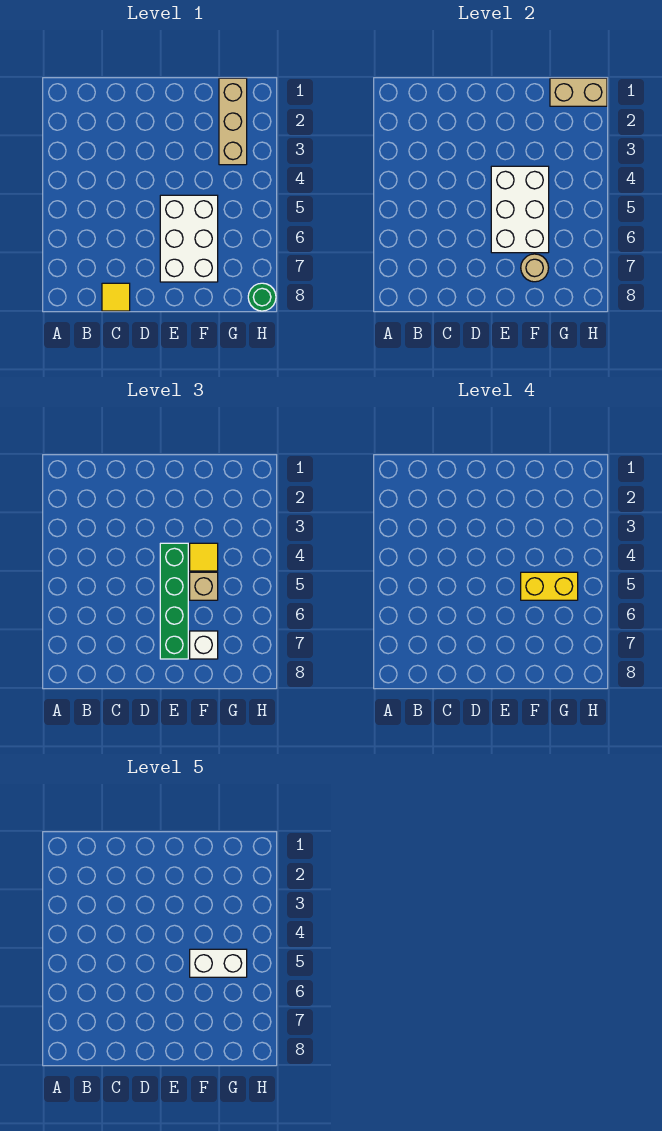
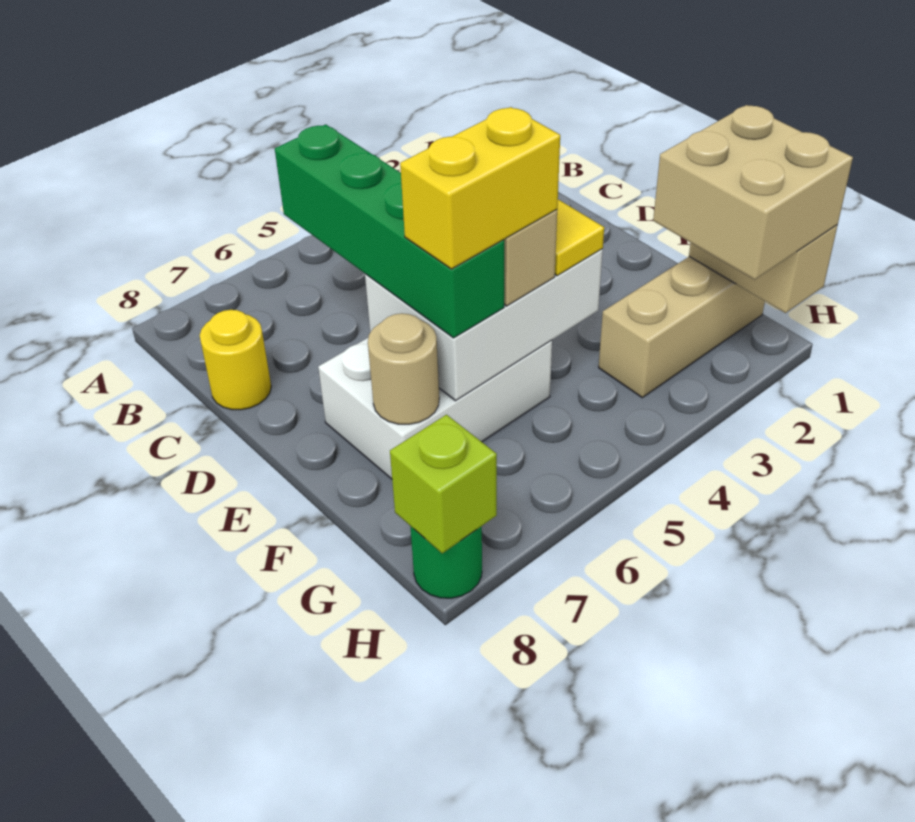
yellow 1x1 tile [102,283,130,311] -> yellow 1x1 round brick [200,310,271,410]
green 1x4 brick [160,543,188,659] -> green 1x4 brick turned to [275,124,504,338]
yellow 1x2 brick [521,572,578,600] -> yellow 1x2 brick turned to [400,107,560,269]
white 1x2 brick [190,949,247,977] -> none
white 1x1 brick [190,631,218,659] -> none
none -> tan 2x2 brick [653,105,853,280]
none -> lime 1x1 brick [390,415,497,553]

